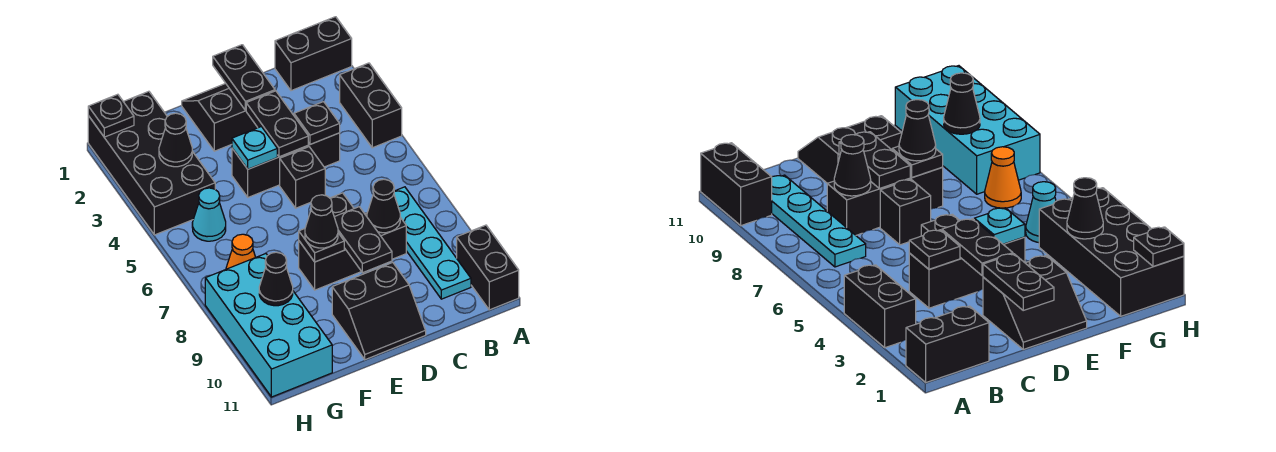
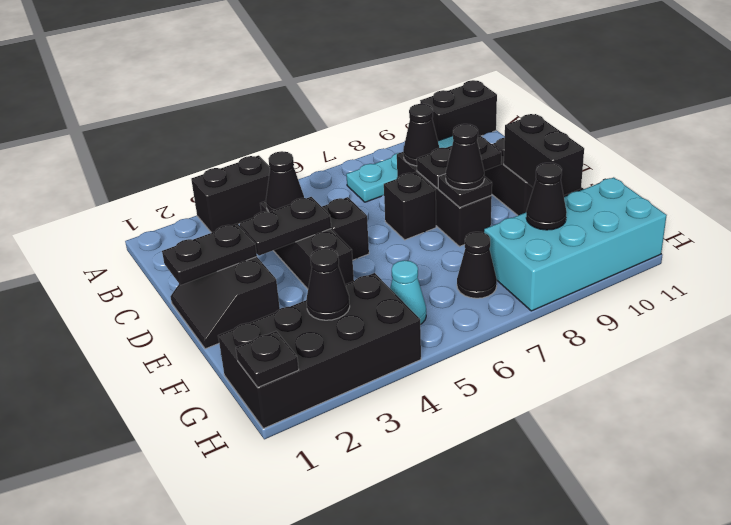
black 1x2 brick [275,17,352,91] -> black 1x2 brick moved to [504,114,584,195]
black 1x1 plate [294,102,340,144] -> black 1x1 cone [266,151,304,212]
cyan 1x1 plate [232,127,277,169] -> none
orange 1x1 cone [226,234,256,269] -> black 1x1 cone [457,232,497,298]

